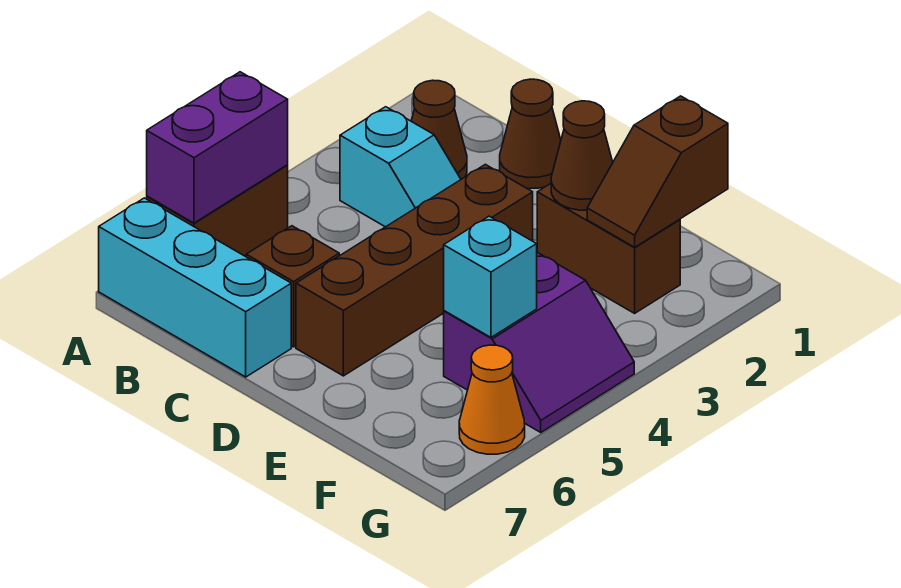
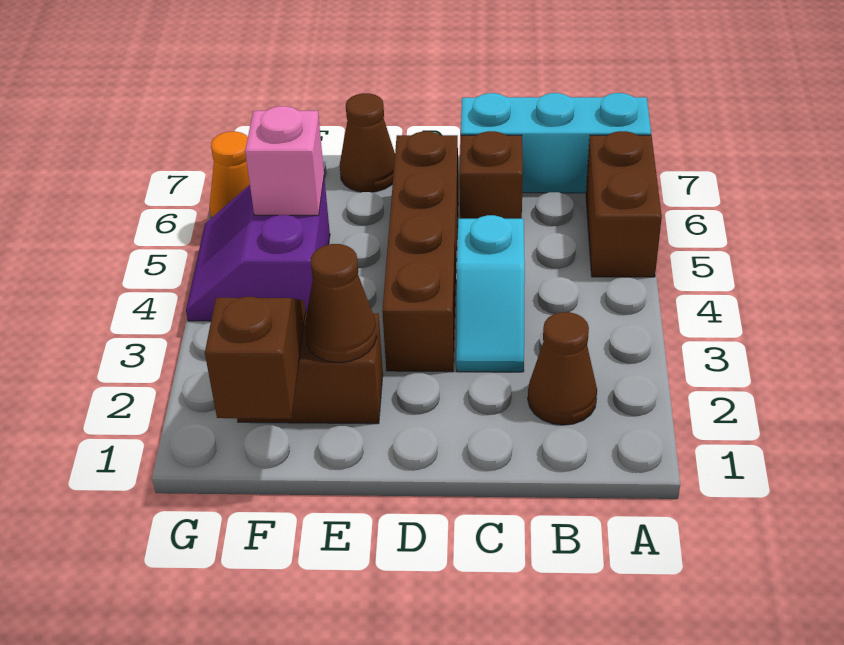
purple 1x2 brick [147,72,288,223] -> none
cyan 1x2 slope [340,107,461,227] -> cyan 1x2 slope turned to [456,215,525,372]
brown 1x1 cone [500,79,561,189] -> brown 1x1 cone moved to [340,93,395,192]
cyan 1x1 brick [444,216,537,337] -> pink 1x1 brick [245,106,324,216]

